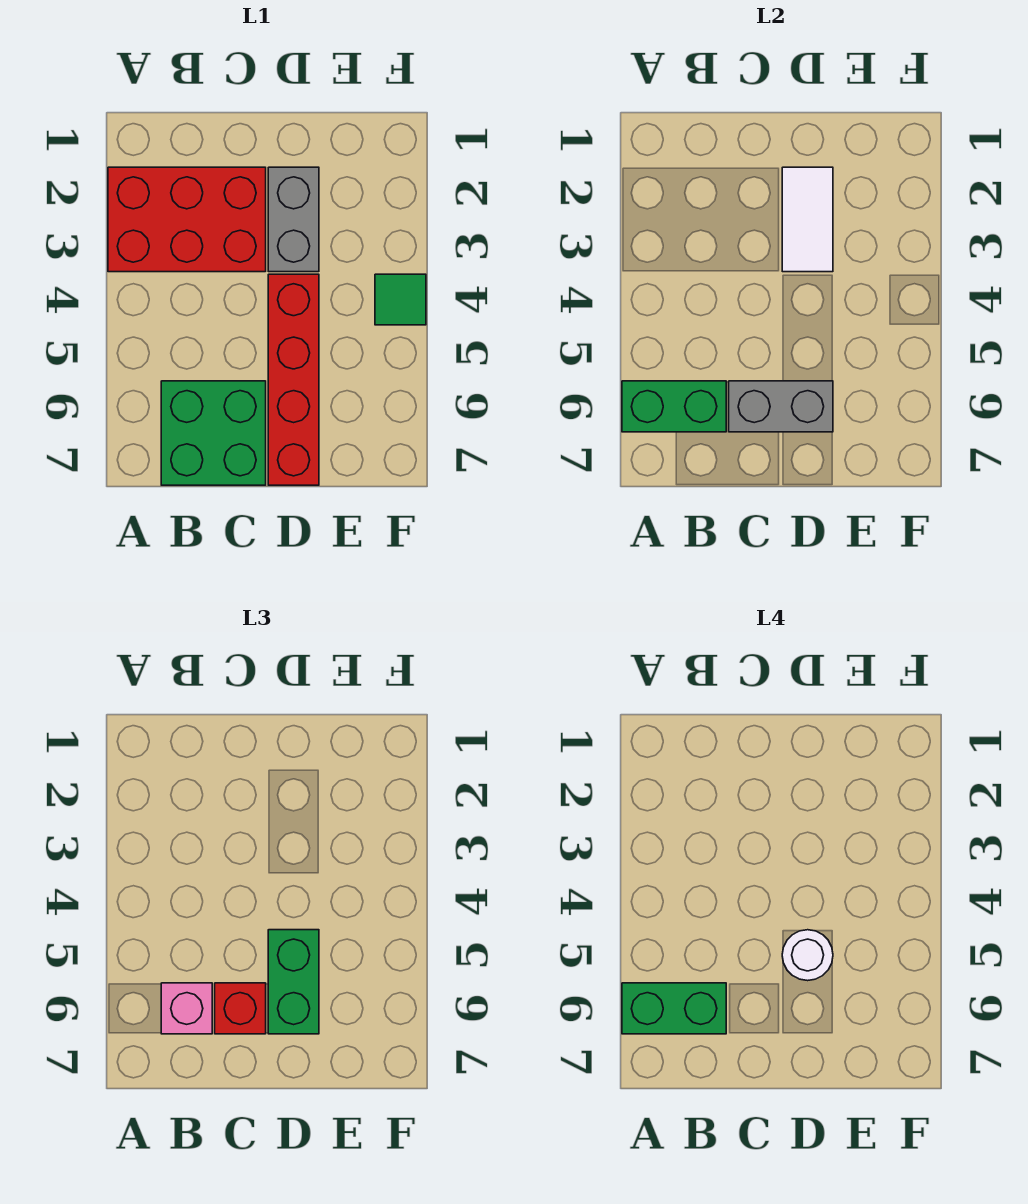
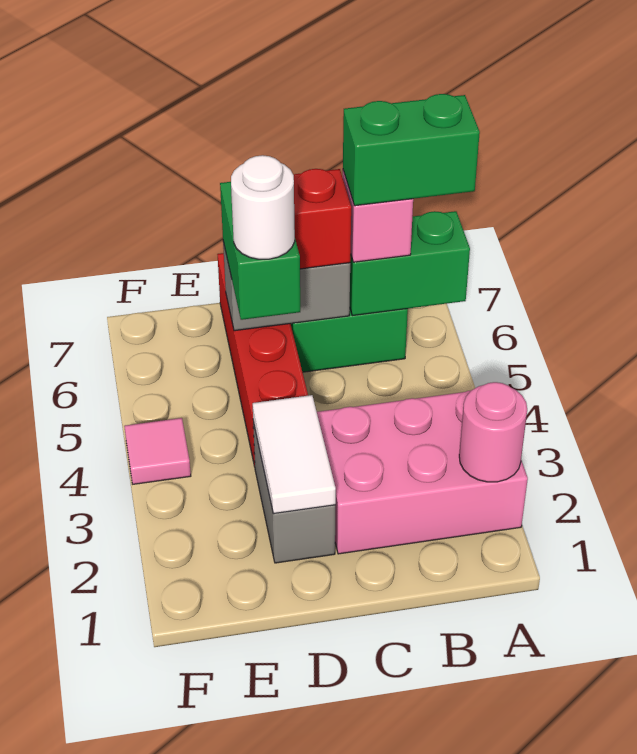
red 2x3 brick [108,167,266,272] -> pink 2x3 brick [317,391,528,554]
none -> pink 1x1 round brick [459,382,527,482]
green 1x1 tile [375,274,426,325] -> pink 1x1 tile [124,418,191,484]

